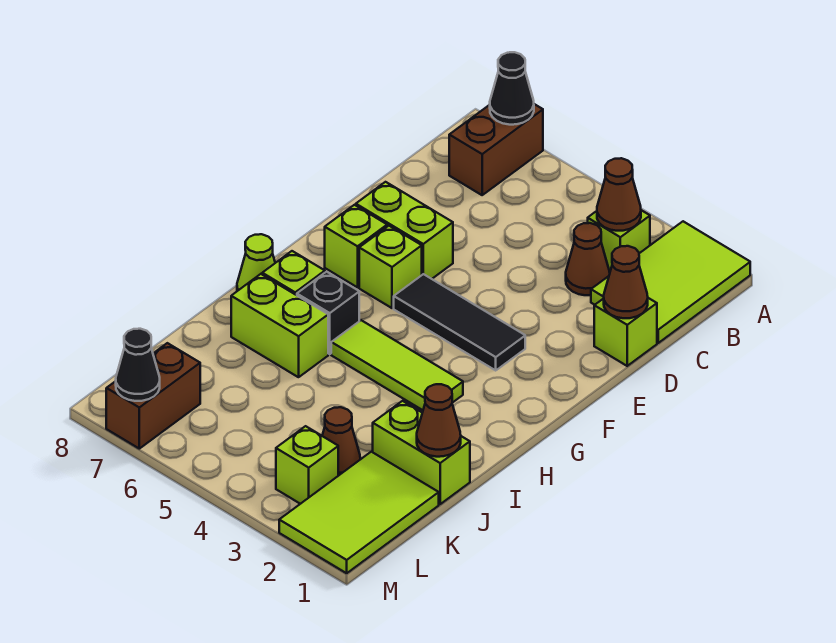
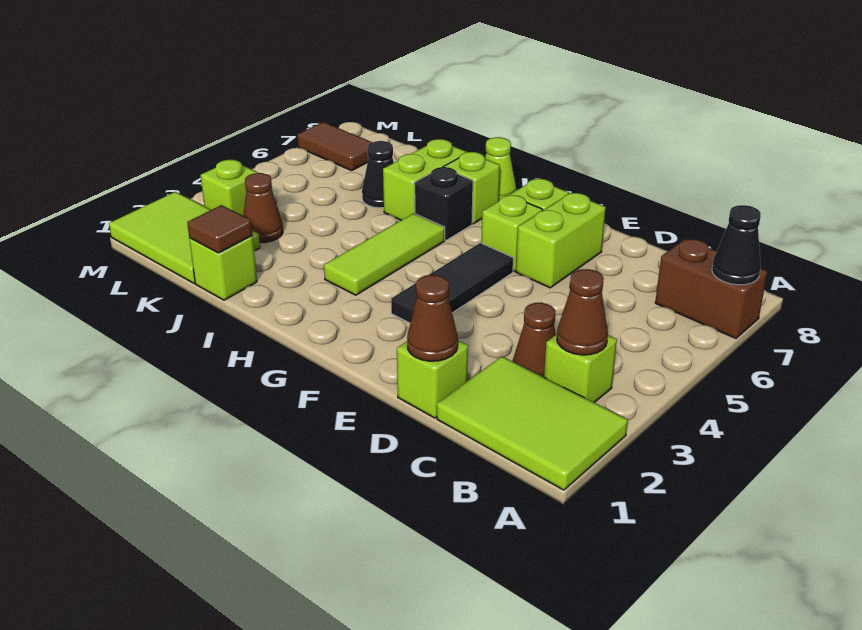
lime 1x2 brick [373,401,470,504] -> lime 1x1 brick [189,236,257,300]
brown 1x1 cone [417,384,461,457] -> brown 1x1 tile [187,205,253,253]
brown 1x2 brick [106,343,200,449] -> brown 1x2 tile [297,122,372,171]
black 1x1 cone [116,329,160,401] -> black 1x1 cone moved to [362,141,394,208]

